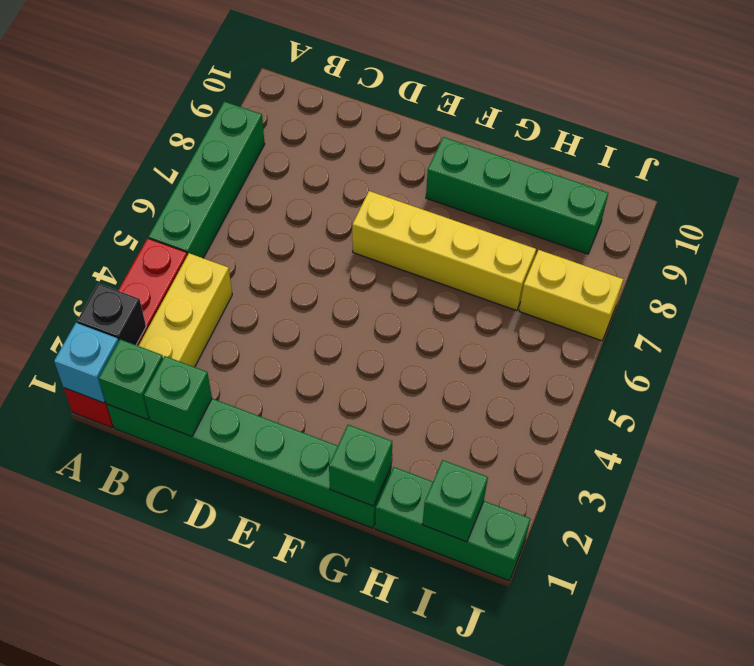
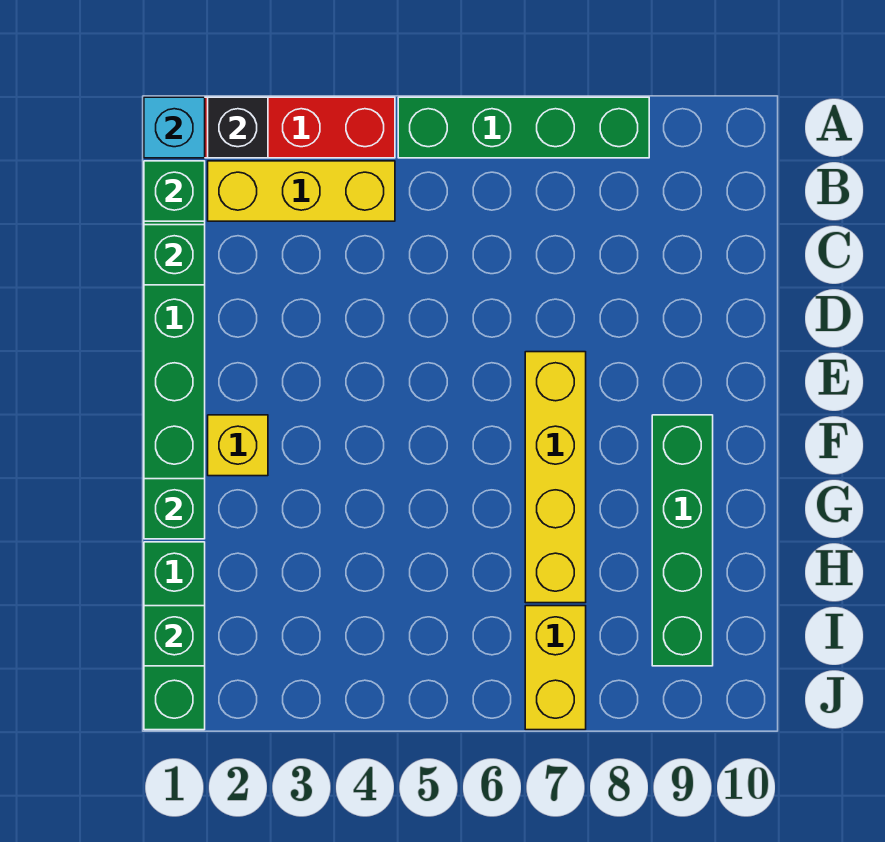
none -> yellow 1x1 brick [208,415,268,476]

